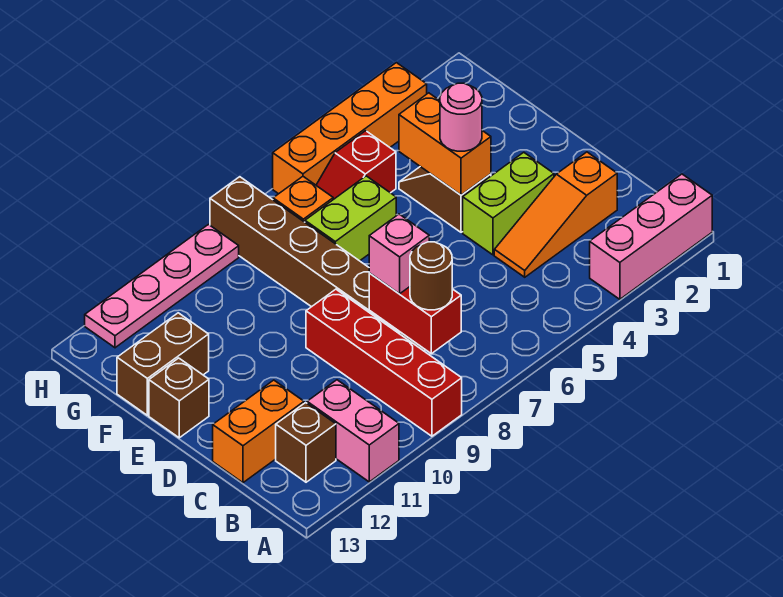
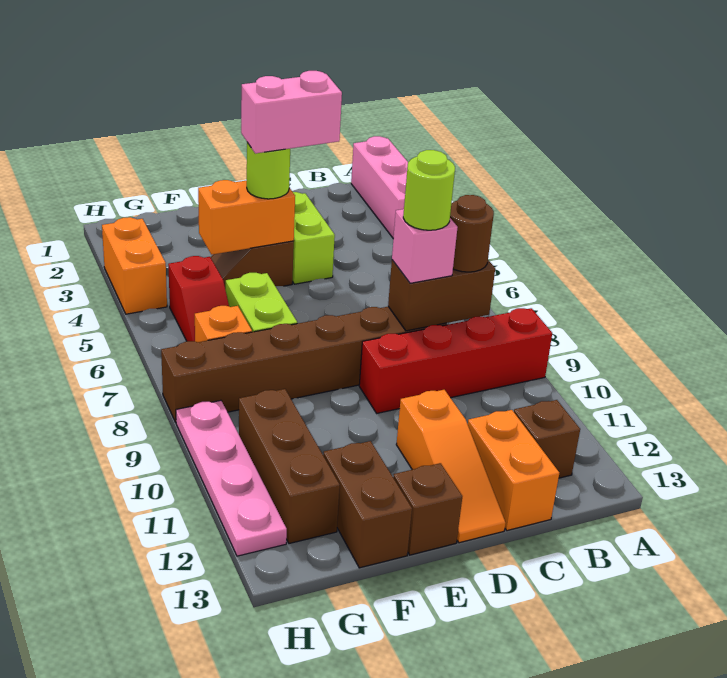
pink 1x2 brick [307,380,399,482] -> pink 1x2 brick moved to [241,71,342,154]
red 1x2 brick [369,273,461,354] -> brown 1x2 brick [388,260,495,331]
orange 1x3 slope [494,152,617,277] -> orange 1x3 slope moved to [396,390,506,543]
none -> lime 1x1 round brick [403,150,455,230]
pink 1x1 round brick [440,83,482,151] -> lime 1x1 round brick [247,142,290,199]
none -> brown 1x3 brick [239,389,340,544]
orange 1x4 brick [273,63,427,194] -> orange 1x2 brick [102,217,167,314]

